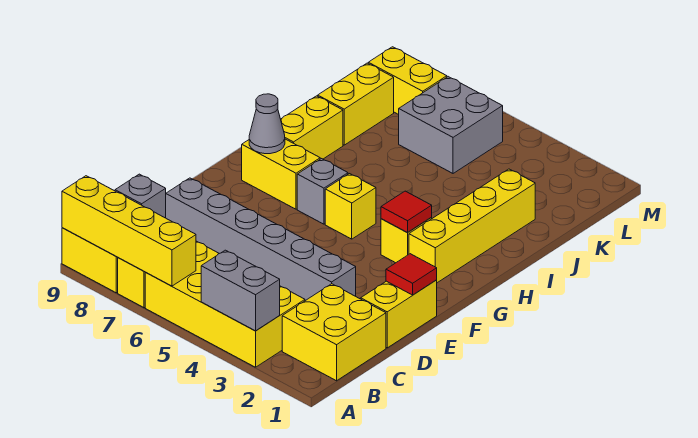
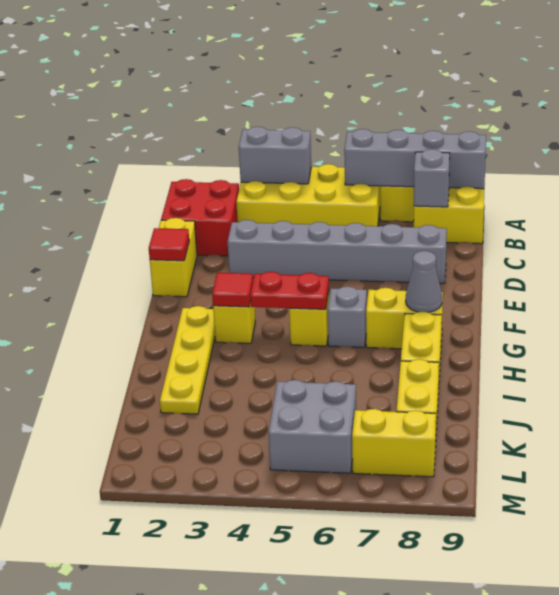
yellow 1x4 brick [62,176,196,286] -> grey 1x4 brick [344,129,486,189]
yellow 2x2 brick [282,284,386,381] -> red 2x2 brick [161,179,239,256]
yellow 1x4 brick [409,169,535,283] -> yellow 1x4 plate [160,306,215,414]
none -> red 1x2 plate [250,272,329,309]

